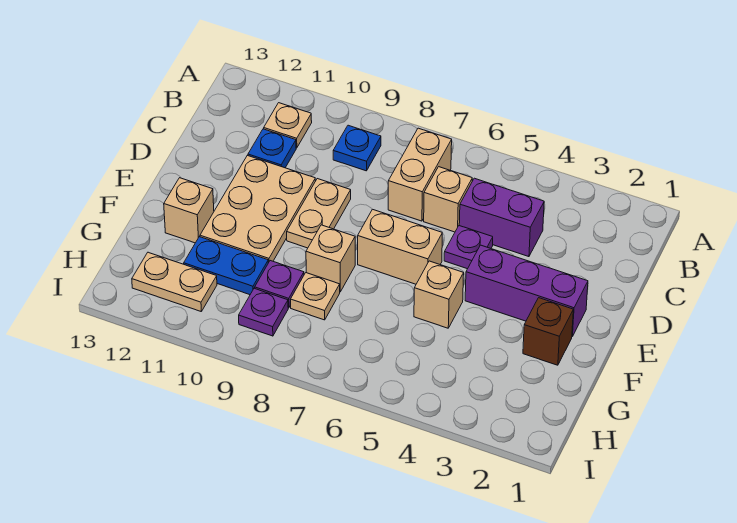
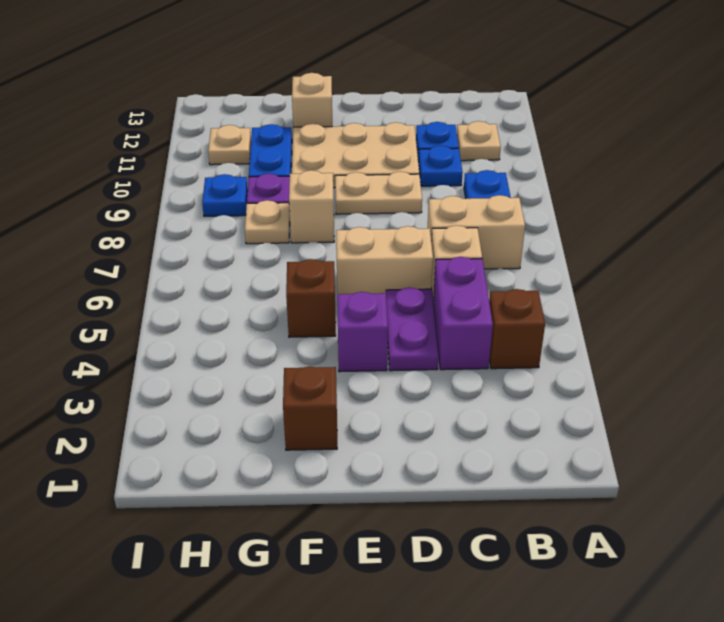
none -> brown 1x1 brick [489,289,545,369]
none -> blue 1x1 plate [418,146,463,186]
purple 1x1 plate [444,226,493,269] -> purple 1x2 plate [386,288,439,371]
purple 1x3 brick [465,245,588,336] -> purple 1x1 brick [337,292,388,372]
tan 1x2 brick [358,209,442,284] -> tan 1x2 brick turned to [336,226,433,294]
tan 1x1 brick [414,261,464,328] -> brown 1x1 brick [286,259,336,337]
purple 1x1 plate [239,288,288,336] -> blue 1x1 plate [202,174,248,216]
tan 1x2 plate [132,252,217,311] -> tan 1x1 plate [208,125,251,165]

